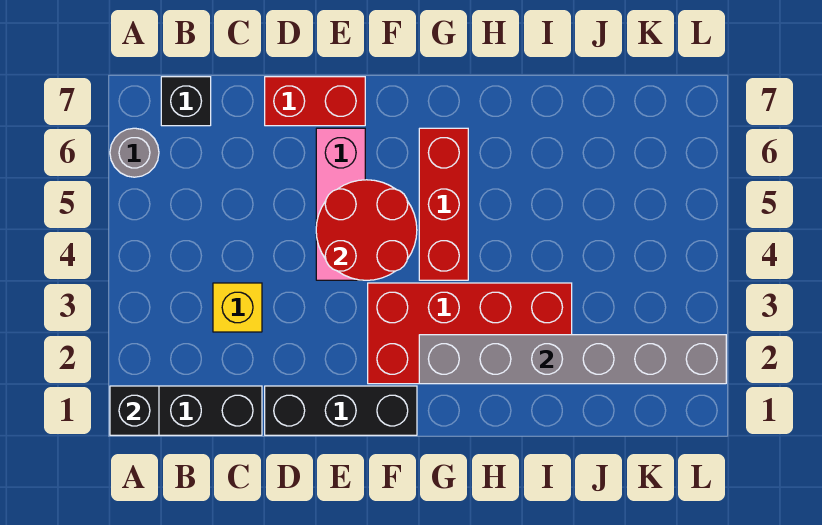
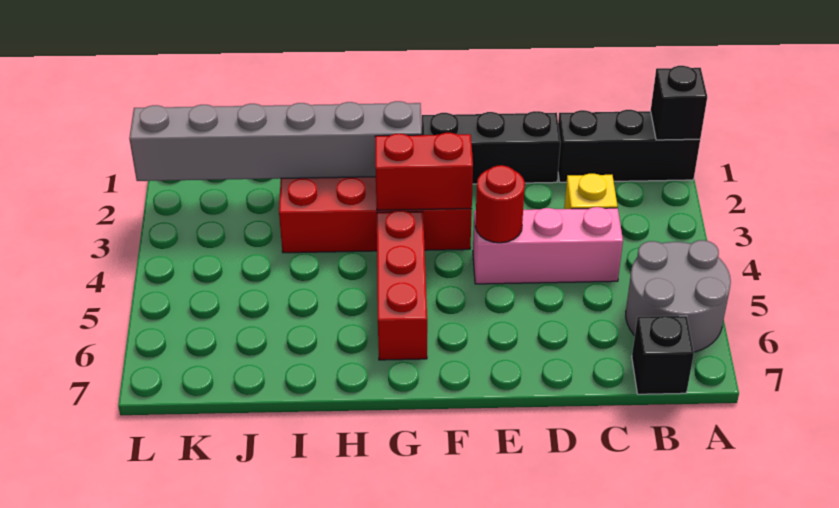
grey 1x1 round brick [110,128,159,177] -> grey 2x2 round brick [626,240,731,352]
red 1x2 brick [265,77,365,126] -> red 1x2 brick moved to [375,133,473,210]
pink 1x3 brick [316,128,365,280] -> pink 1x3 brick turned to [473,207,623,284]
red 2x2 round brick [316,180,417,280] -> red 1x1 round brick [475,165,525,243]

